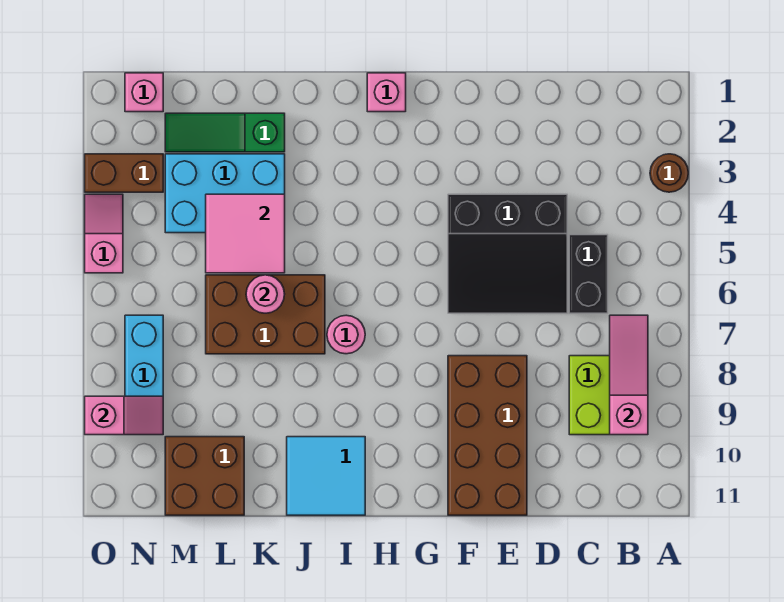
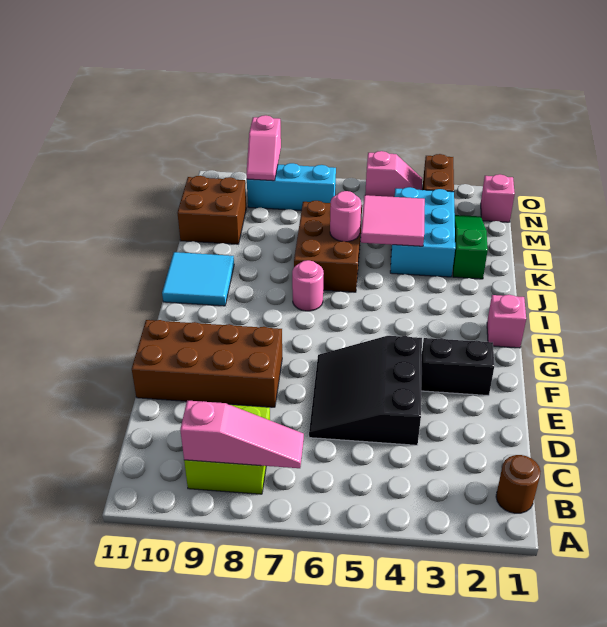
brown 1x1 round brick [650,154,688,192] -> brown 1x1 round brick moved to [496,455,541,513]
black 1x2 brick [569,235,608,313] -> black 1x2 brick moved to [421,338,494,396]

